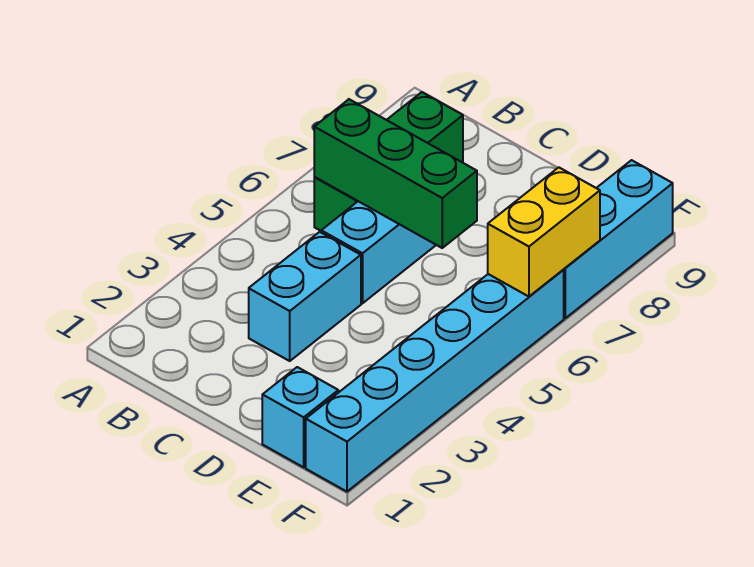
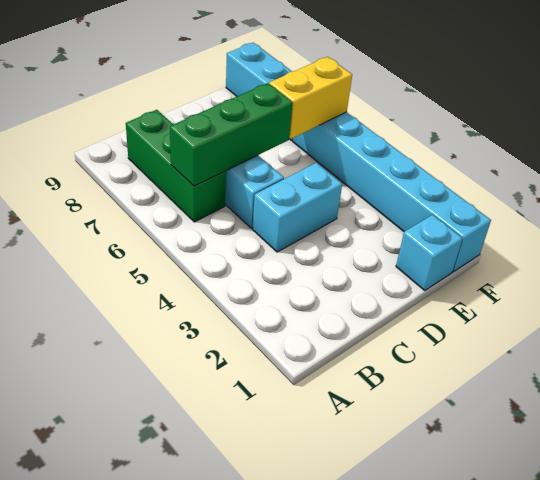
cyan 1x2 brick [249,232,361,361] -> cyan 1x2 brick turned to [252,163,342,252]
yellow 1x2 brick [488,167,600,297] -> yellow 1x2 brick turned to [269,57,352,139]

